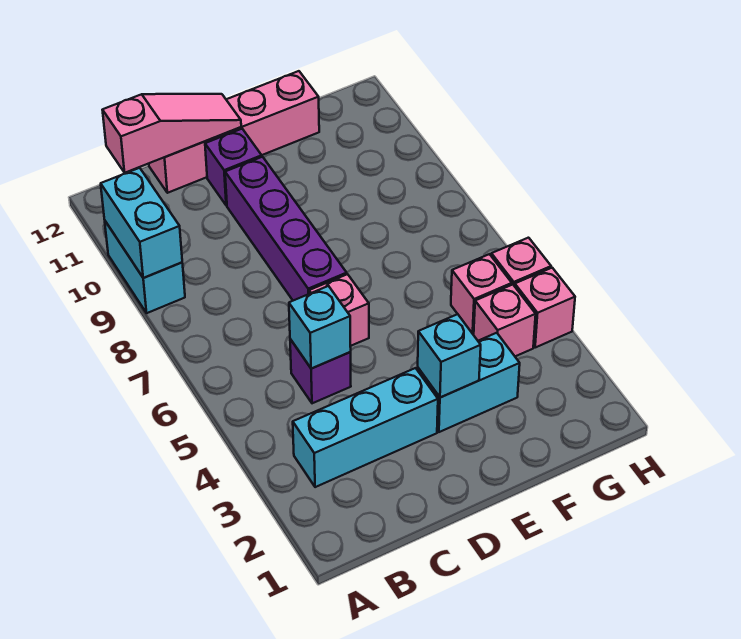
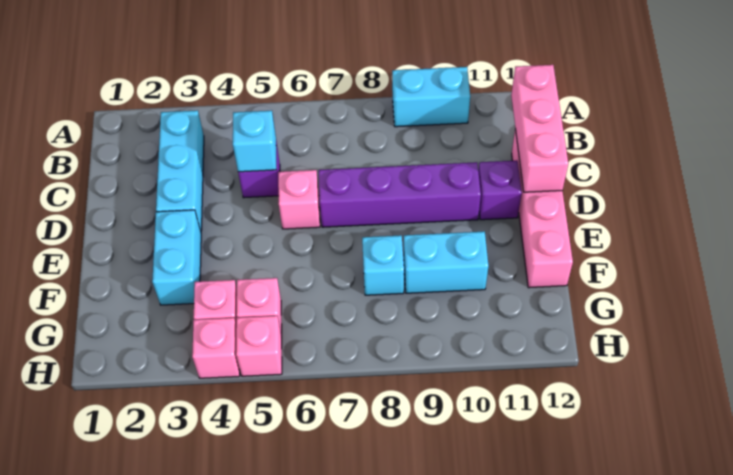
cyan 1x2 brick [101,168,182,278] -> cyan 1x2 brick moved to [403,231,489,293]
pink 1x3 slope [103,94,241,173] -> pink 1x3 brick [511,65,568,192]
cyan 1x1 brick [418,314,481,398] -> cyan 1x1 brick moved to [362,235,404,295]

